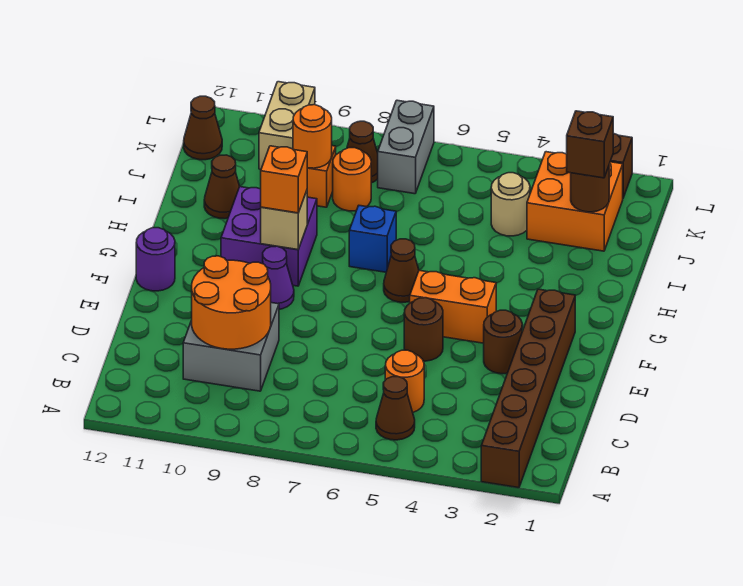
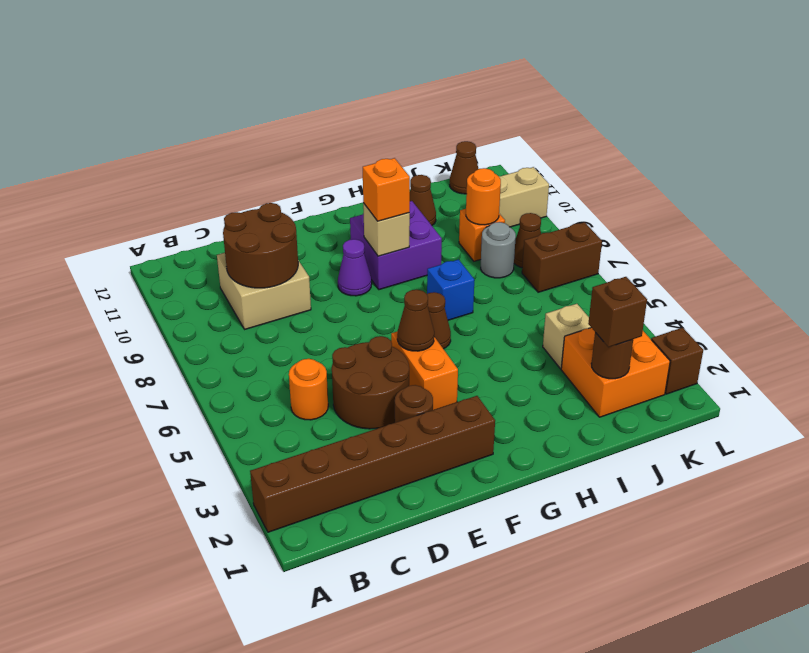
brown 1x1 cone [376,377,415,440] -> brown 1x1 cone moved to [397,290,434,351]
grey 2x2 brick [183,303,279,391] -> tan 2x2 brick [217,253,311,329]
orange 2x2 round brick [192,256,271,349] -> brown 2x2 round brick [223,203,298,288]
brown 1x1 round brick [404,298,443,361] -> brown 2x2 round brick [332,336,409,429]
purple 1x1 round brick [136,228,175,291] -> none
tan 1x1 round brick [491,173,530,236] -> tan 1x1 brick [543,304,591,369]
orange 1x1 round brick [333,148,371,211] -> grey 1x1 round brick [481,222,516,278]
grey 1x2 brick [377,100,434,194] -> brown 1x2 brick [522,222,602,292]

